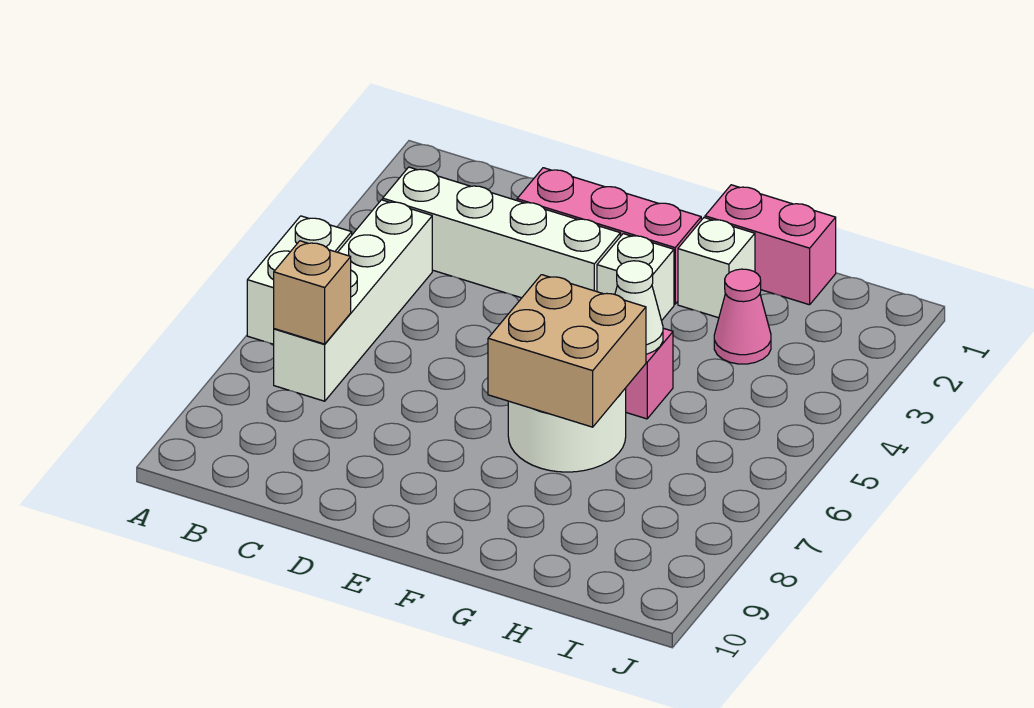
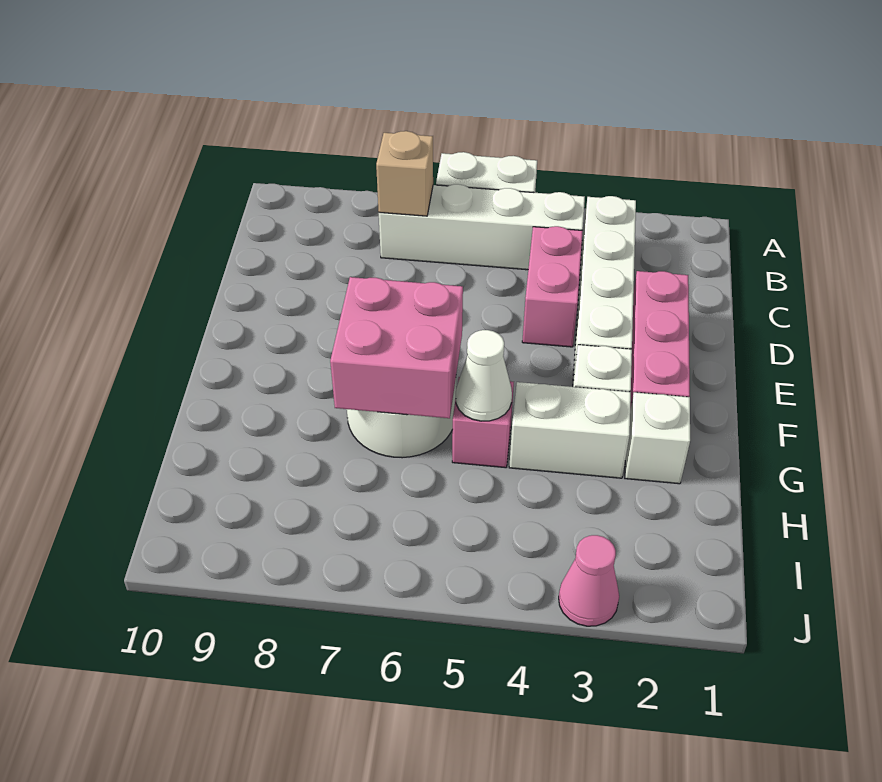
tan 2x2 brick [488,275,646,427] -> pink 2x2 brick [330,277,463,418]
pink 1x2 brick [705,185,836,305] -> pink 1x2 brick moved to [522,226,583,347]
none -> white 1x2 brick [509,382,631,478]
pink 1x1 cone [714,269,771,364] -> pink 1x1 cone moved to [559,535,619,626]

